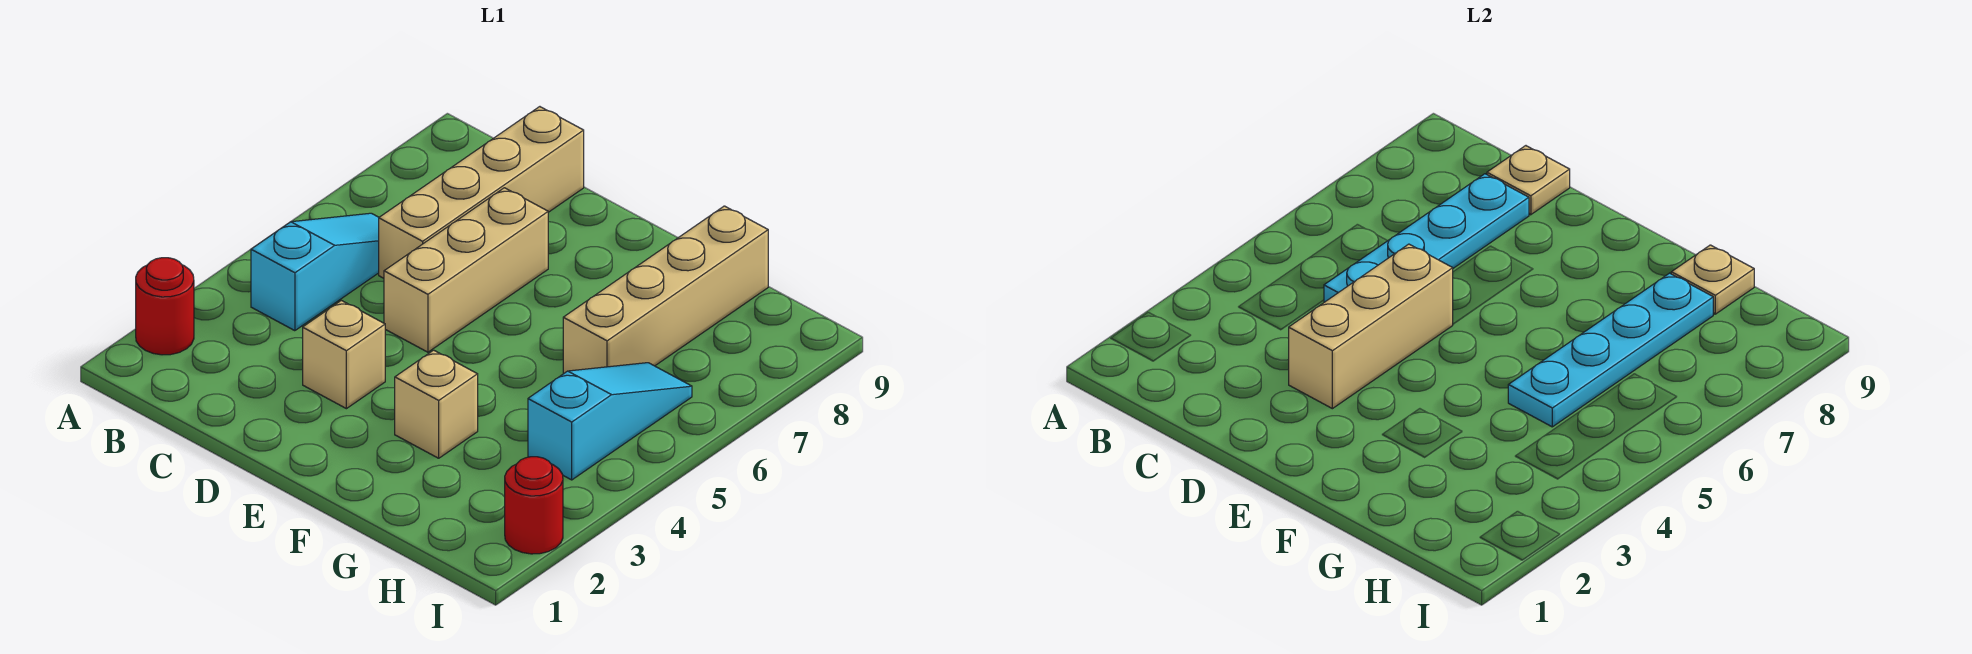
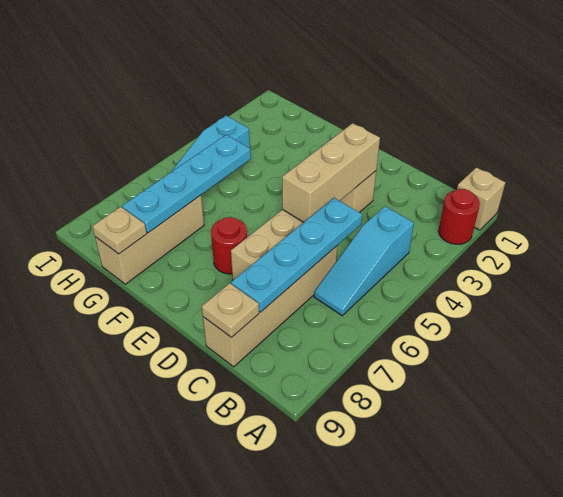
tan 1x1 brick [395,350,478,458] -> tan 1x1 brick moved to [457,168,505,230]
tan 1x4 brick [563,206,768,374] -> tan 1x3 brick [95,195,204,284]
red 1x1 round brick [505,457,563,554] -> red 1x1 round brick moved to [211,217,247,274]

